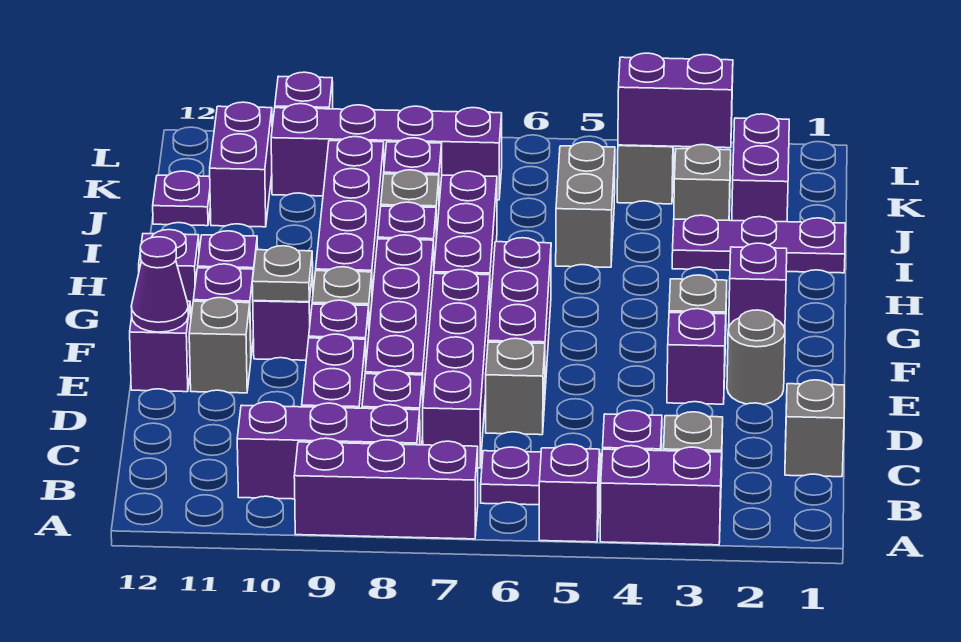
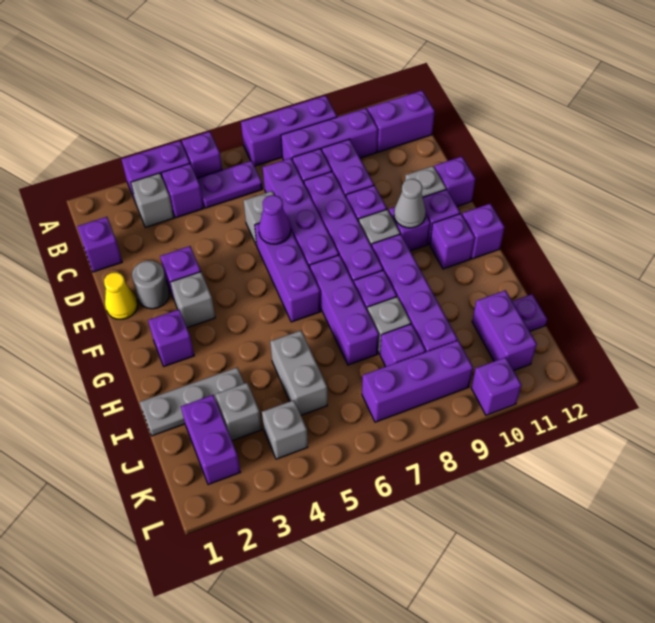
grey 1x1 brick [785,380,844,477] -> purple 1x1 brick [77,217,122,272]
none -> yellow 1x1 cone [104,272,138,319]
purple 1x1 cone [131,237,188,332] -> purple 1x1 cone moved to [259,195,291,244]
grey 1x1 plate [252,246,313,302] -> grey 1x1 cone [394,179,426,228]
purple 1x3 plate [672,215,845,273] -> grey 1x3 plate [140,368,244,436]
purple 1x2 brick [618,53,733,148] -> purple 1x2 brick moved to [367,91,435,152]
purple 1x4 brick [271,104,502,200] -> purple 1x3 brick [362,340,473,422]

